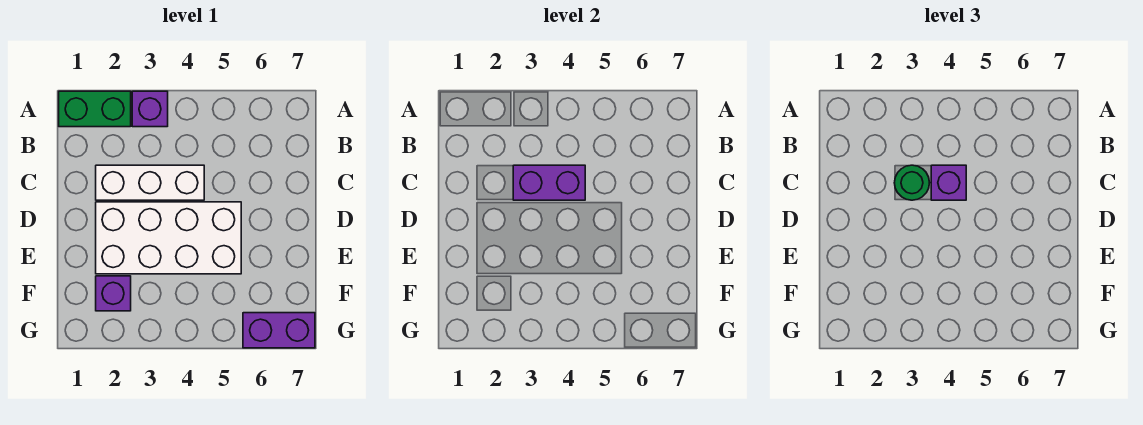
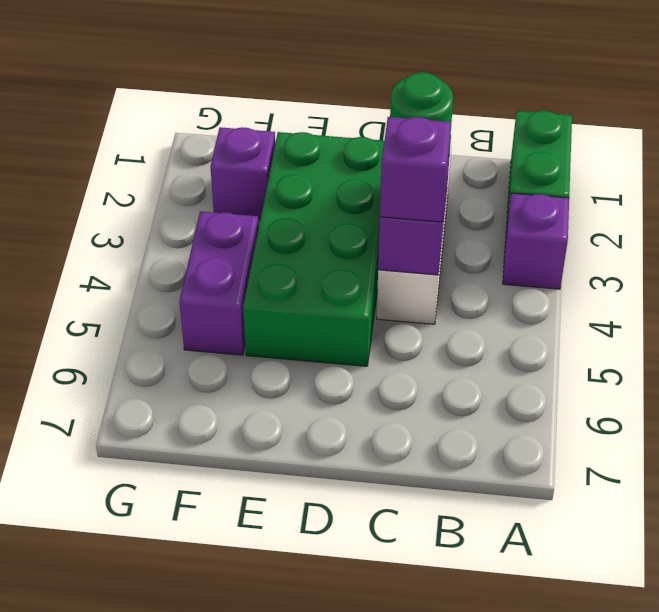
white 2x4 brick [96,202,241,274] -> green 2x4 brick [243,132,384,366]
purple 1x2 brick [243,313,315,348] -> purple 1x2 brick moved to [179,211,259,355]

